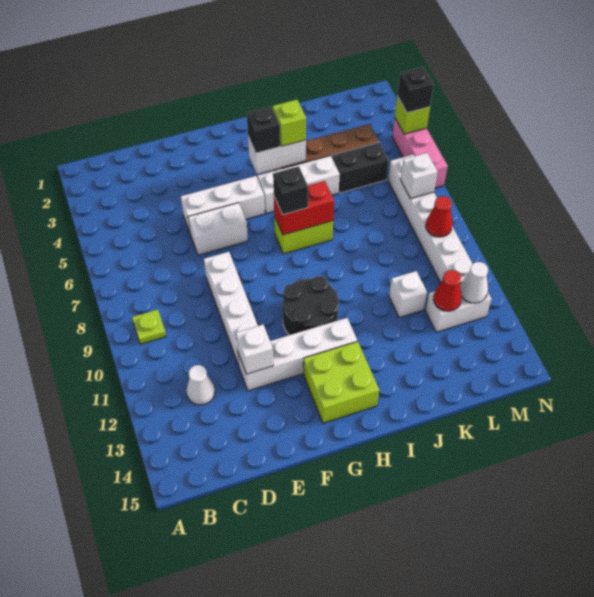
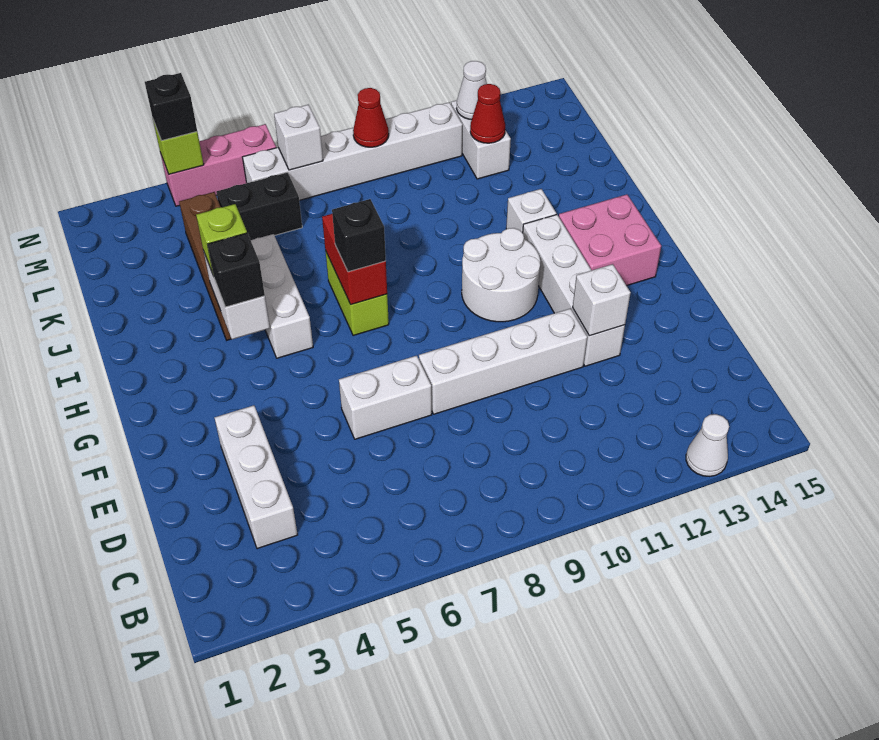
lime 1x1 plate [132,309,166,344] -> none
white 1x1 cone [186,365,215,405] -> white 1x1 cone moved to [686,414,729,476]
white 1x3 brick [181,176,265,232] -> white 1x3 brick moved to [215,405,298,549]
white 1x2 brick [188,203,248,255] -> white 1x2 brick turned to [339,356,432,439]
black 2x2 round brick [282,276,339,335] -> white 2x2 round brick [462,228,540,322]
lime 2x2 brick [303,341,379,423] -> pink 2x2 brick [559,194,661,286]
black 1x2 brick [332,142,389,193] -> black 1x2 brick turned to [217,172,302,240]
white 1x1 brick [389,271,427,318] -> white 1x1 brick moved to [506,189,556,233]

